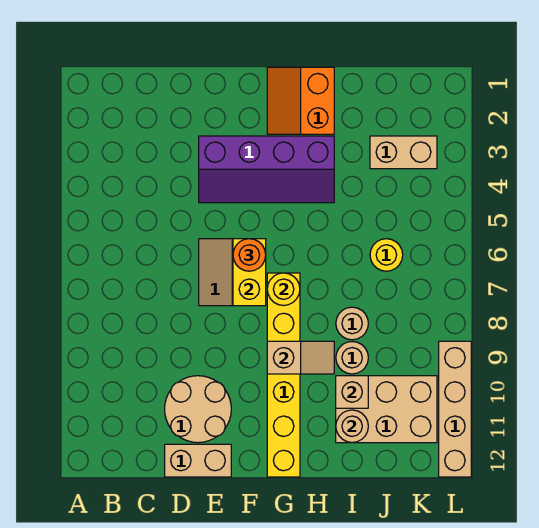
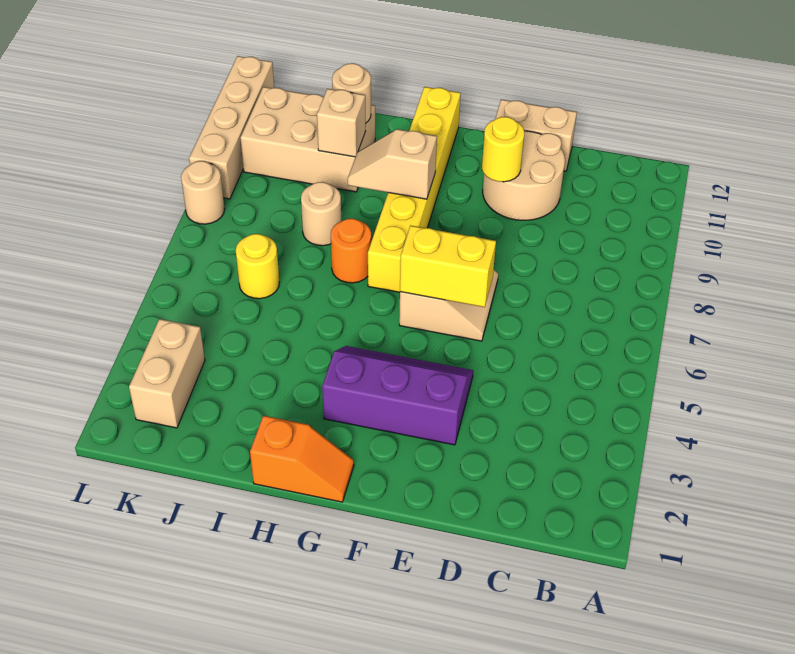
purple 2x4 slope [199,136,334,203] -> purple 2x3 slope [322,346,473,445]
yellow 1x2 brick [233,239,266,306] -> yellow 1x2 brick turned to [400,226,496,307]
orange 1x1 round brick [233,239,266,271] -> orange 1x1 round brick moved to [331,219,371,283]
orange 2x2 slope [267,67,334,134] -> orange 1x2 slope [250,416,354,502]
yellow 1x1 round brick [267,273,300,306] -> yellow 1x1 round brick moved to [482,117,524,182]
tan 1x1 round brick [336,342,368,374] -> tan 1x1 round brick moved to [181,161,225,224]
tan 1x2 brick [370,136,437,169] -> tan 1x2 brick turned to [129,319,205,428]

